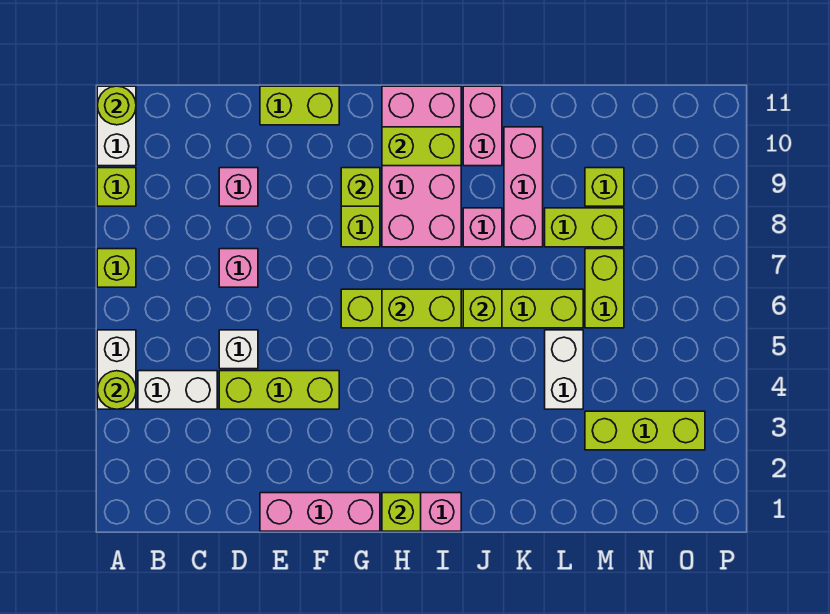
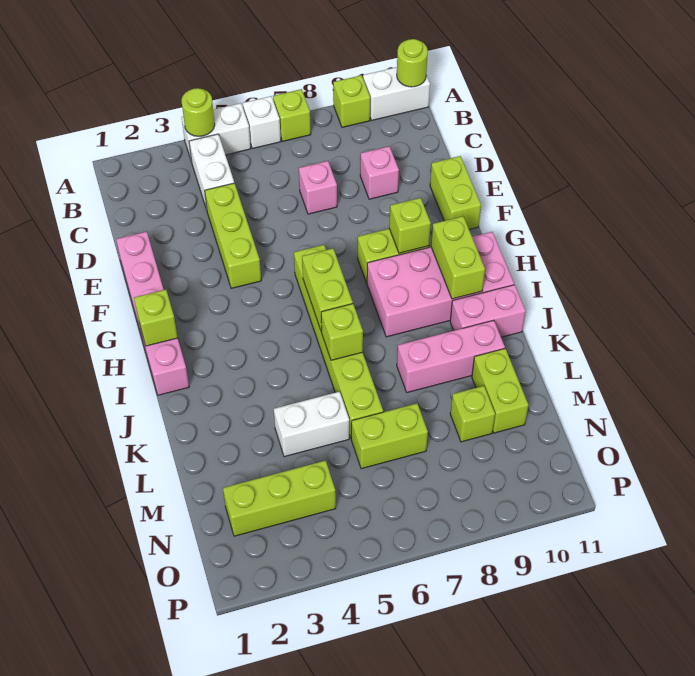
white 1x1 brick [219,330,258,369] -> white 1x1 brick moved to [243,96,281,149]
pink 1x1 brick [463,208,502,247] -> none
lime 1x2 brick [545,208,624,247] -> lime 1x2 brick moved to [472,349,528,433]
lime 1x3 brick [585,411,705,450] -> lime 1x3 brick turned to [223,461,336,536]

